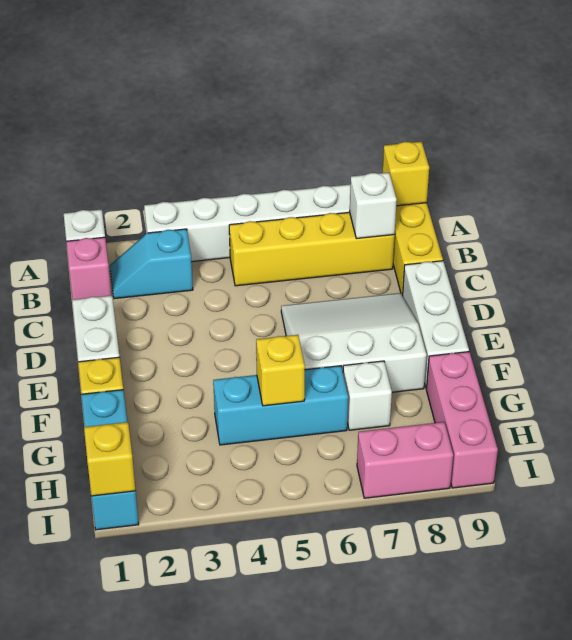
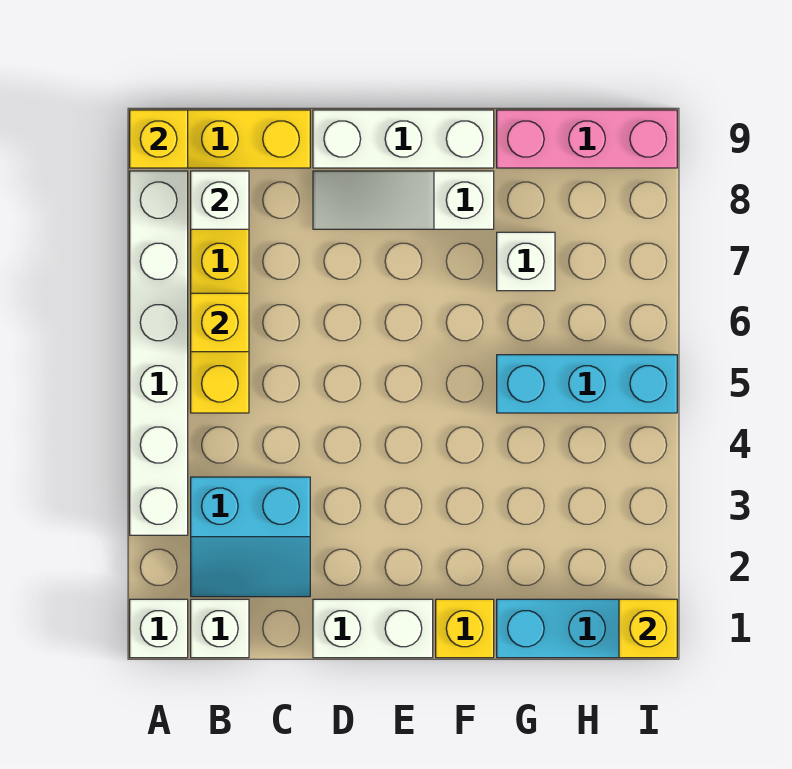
pink 1x1 brick [66,237,111,300] -> white 1x1 brick [191,599,249,658]
cyan 1x2 slope [110,229,193,299] -> cyan 2x2 slope [191,477,310,597]
white 3x3 slope [281,293,427,392] -> white 1x3 slope [313,171,494,229]
cyan 1x3 brick [213,366,348,445] -> cyan 1x3 brick turned to [497,355,677,413]
yellow 1x1 brick [256,335,305,406] -> yellow 1x1 brick moved to [191,293,249,352]
pink 1x2 brick [357,422,453,498] -> none

